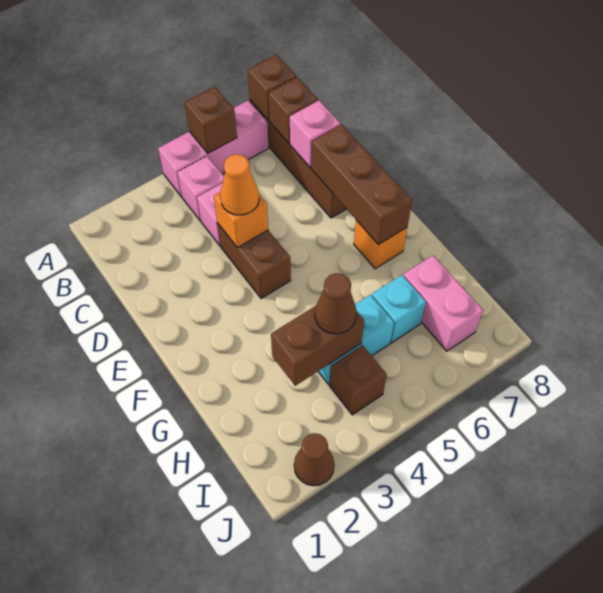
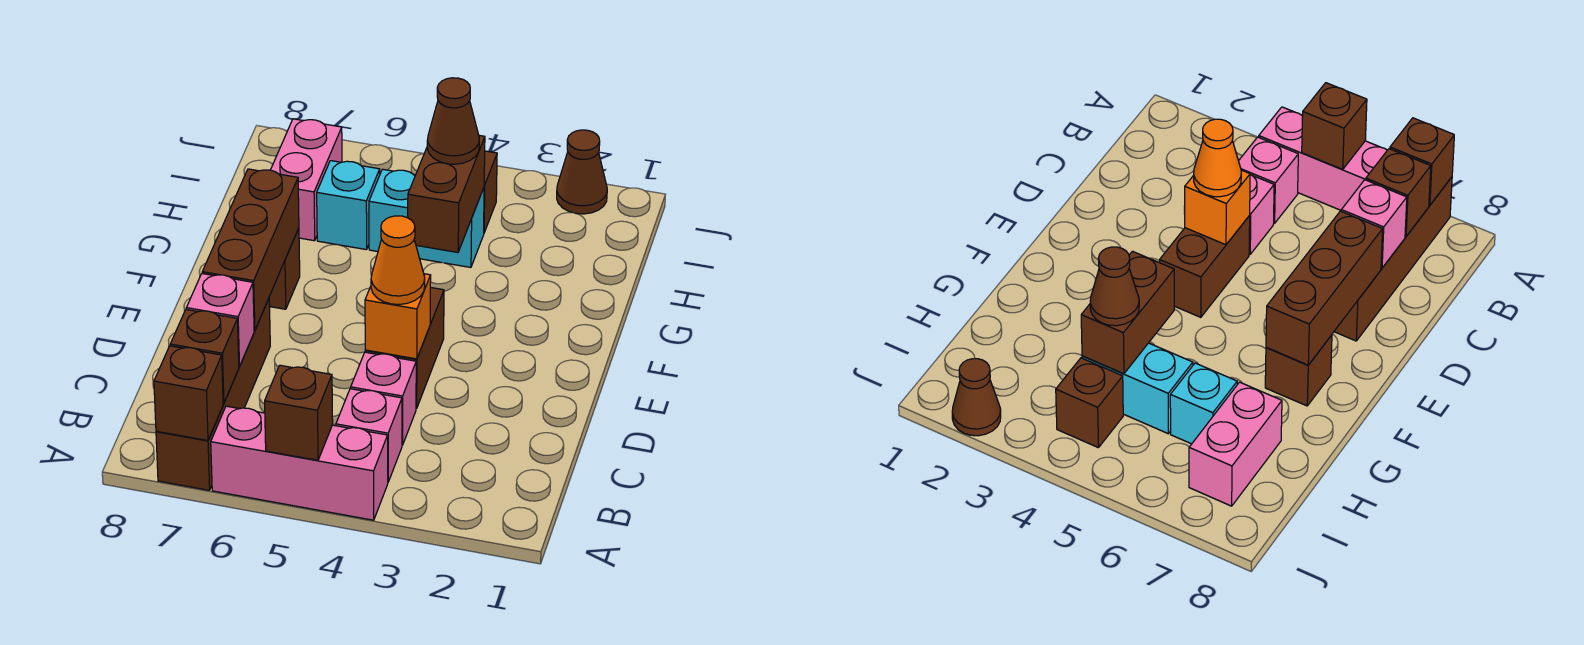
orange 1x1 brick [354,220,407,269] -> brown 1x1 brick [269,228,300,309]
brown 1x2 brick [271,306,364,386] -> brown 1x2 brick turned to [408,135,485,253]

